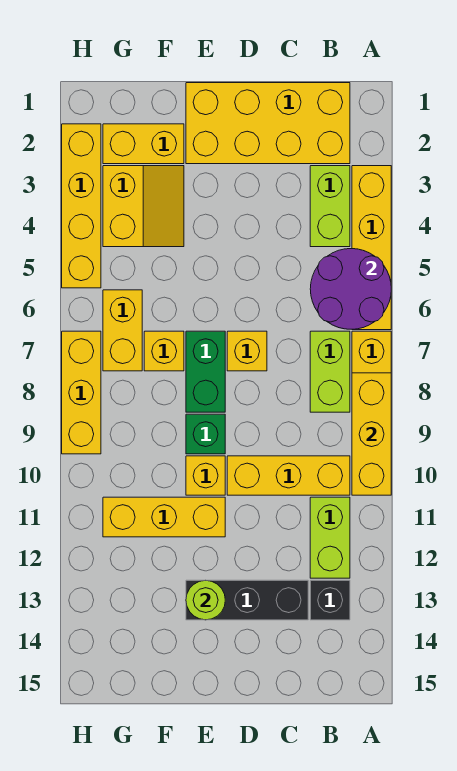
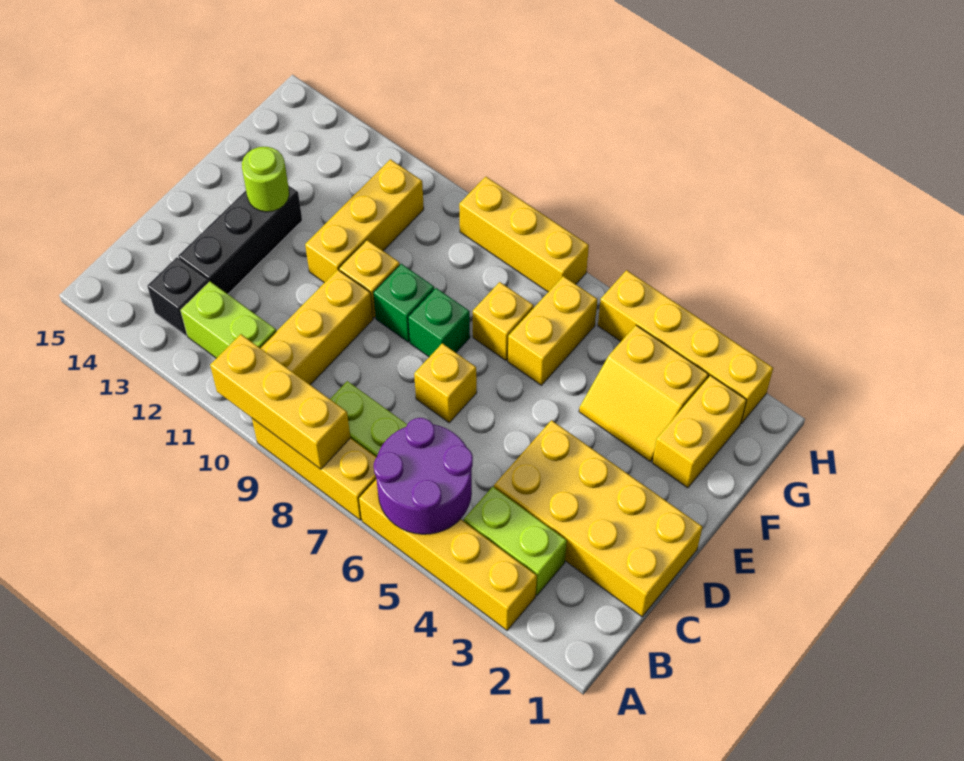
yellow 2x4 brick [186,83,350,164] -> yellow 2x4 brick turned to [494,420,703,617]
green 1x2 brick [186,331,225,412] -> green 1x1 brick [408,288,470,357]
yellow 1x2 brick [103,290,142,371] -> yellow 1x2 brick turned to [508,276,597,385]

